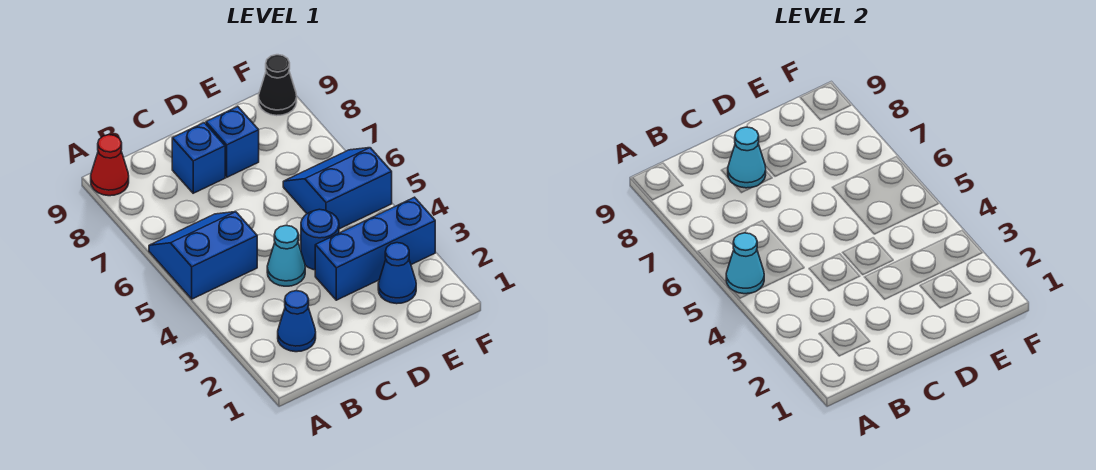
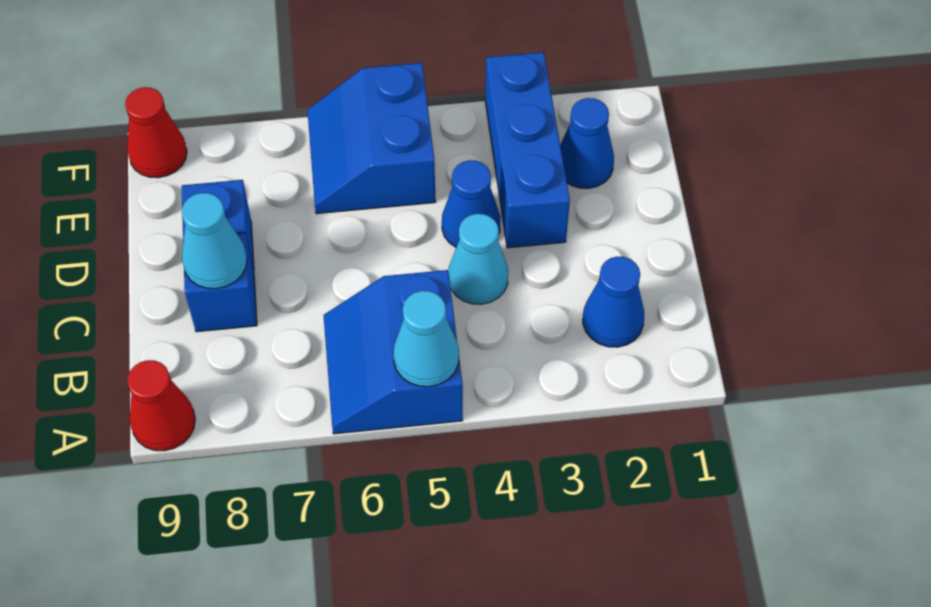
blue 1x1 round brick [301,209,339,270] -> blue 1x1 cone [442,160,501,247]
black 1x1 cone [259,55,297,116] -> red 1x1 cone [125,87,187,178]

